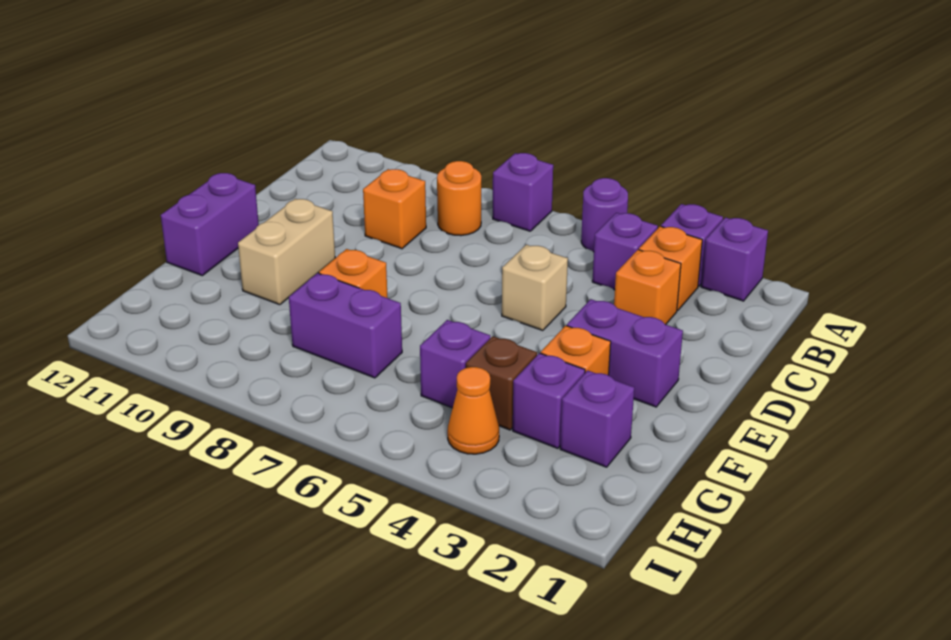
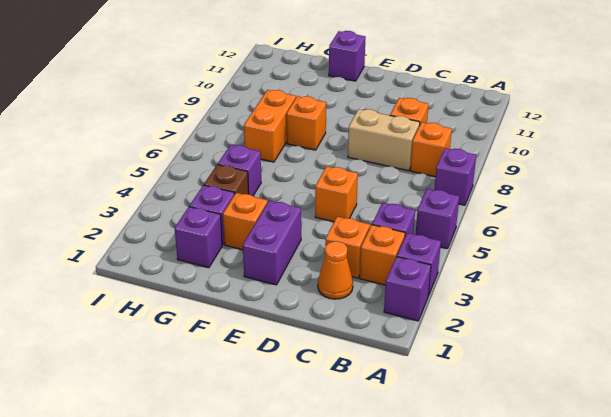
purple 1x1 round brick [581,178,628,252] -> purple 1x1 brick [415,189,459,249]
orange 1x1 round brick [437,161,481,236] -> orange 1x1 brick [410,122,452,177]
tan 1x1 brick [502,245,568,331] -> orange 1x1 brick [315,166,358,222]
tan 1x2 brick [238,199,335,305] -> tan 1x2 brick moved to [348,109,420,171]
purple 1x2 brick [161,173,259,276] -> purple 1x1 brick [329,31,366,81]
purple 1x2 brick [289,273,402,378] -> orange 1x2 brick [244,90,296,162]
orange 1x1 cone [447,367,499,454] -> orange 1x1 cone moved to [318,241,353,299]

